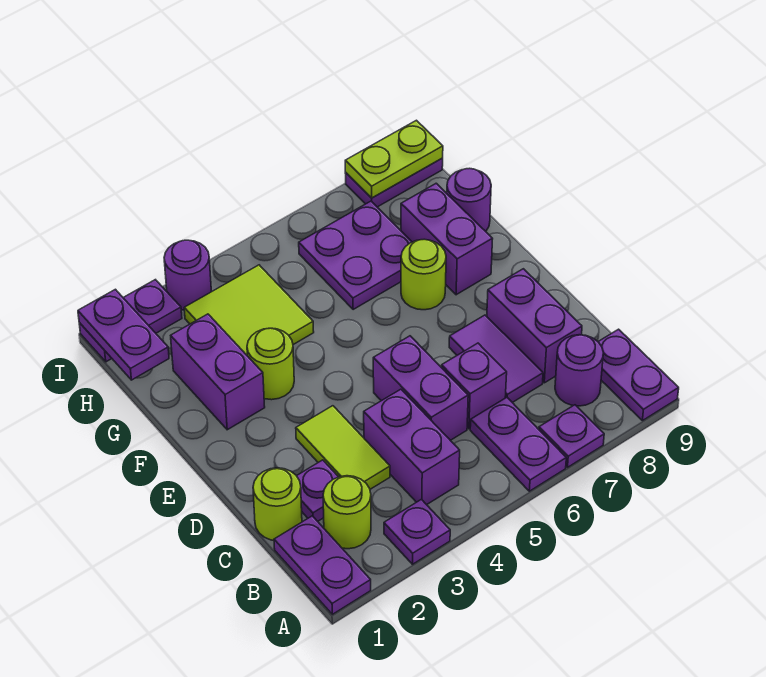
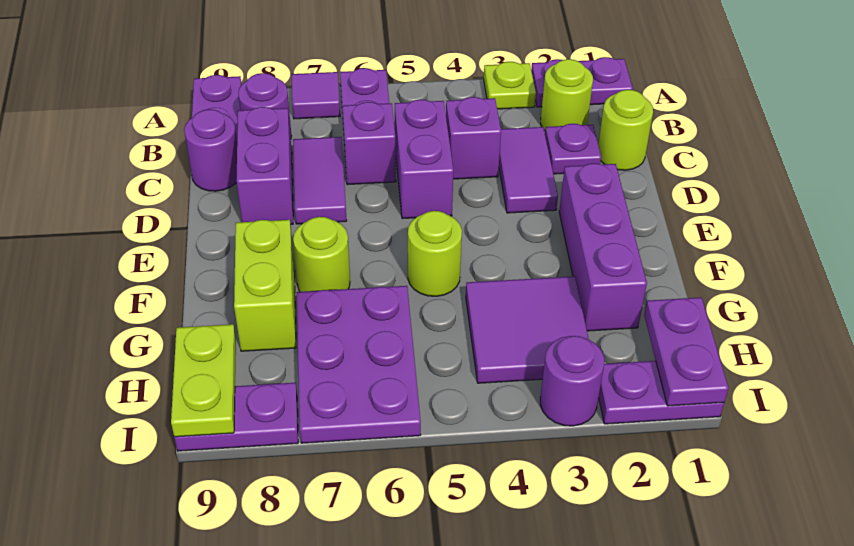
purple 1x2 plate [274,516,371,614] -> purple 1x2 plate turned to [531,57,633,107]
purple 1x1 plate [384,499,450,564] -> lime 1x1 plate [484,62,536,109]
purple 1x1 plate [539,405,604,467] -> purple 1x1 tile [292,72,340,119]
purple 1x2 brick [364,389,460,505] -> purple 1x1 brick [446,97,501,179]
lime 1x2 tile [296,406,390,489] -> purple 1x2 tile [499,127,558,213]
purple 1x2 brick [171,314,265,430] -> purple 1x3 brick [559,163,647,331]
lime 1x1 round brick [247,328,294,400] -> lime 1x1 round brick moved to [408,211,462,296]
purple 1x2 brick [401,183,492,295] -> lime 1x2 brick [234,220,296,351]
lime 2x2 tile [184,265,314,355] -> purple 2x2 tile [466,276,589,383]
purple 2x2 plate [299,201,412,309] -> purple 2x3 plate [297,286,421,443]
purple 1x1 round brick [447,168,491,231] -> purple 1x1 round brick moved to [184,109,237,191]
lime 1x2 plate [345,120,443,198] -> lime 1x2 plate turned to [171,324,236,437]

